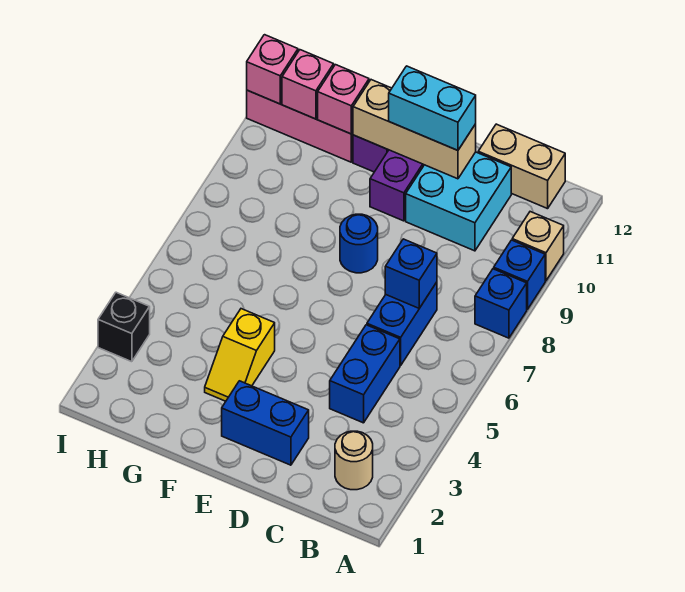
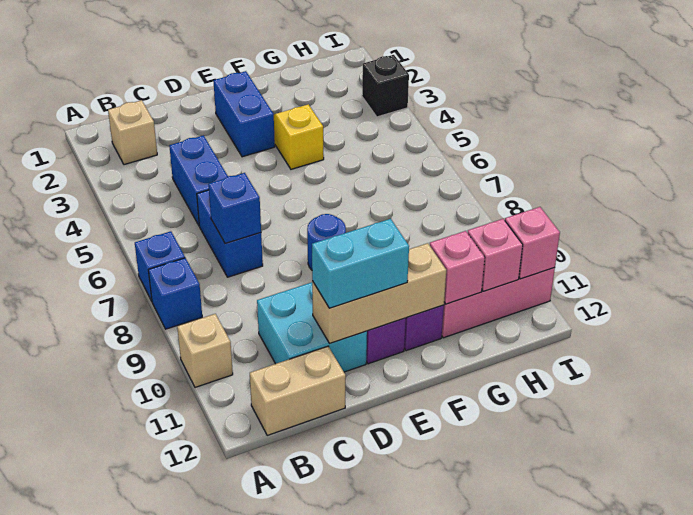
blue 1x1 brick [494,240,545,310] -> blue 1x1 brick moved to [135,231,185,301]
tan 1x1 round brick [335,431,373,490] -> tan 1x1 brick [108,100,157,165]
blue 1x2 brick [222,381,309,465] -> blue 1x2 brick turned to [213,71,275,157]

